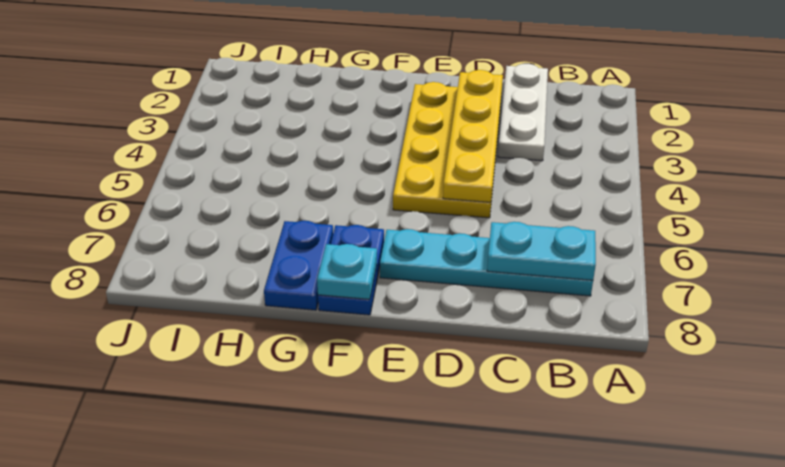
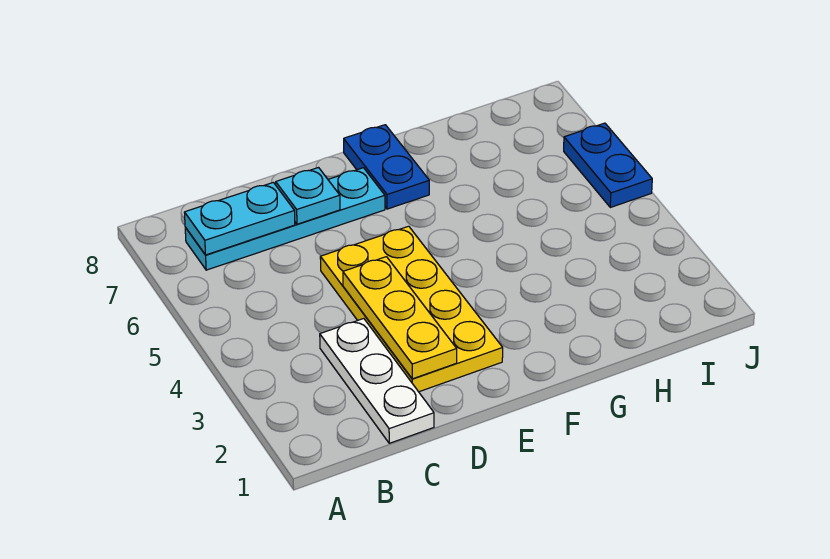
yellow 1x4 plate [443,70,503,202] -> yellow 1x3 plate [343,257,457,379]
cyan 1x1 plate [317,244,377,299] -> cyan 1x1 plate moved to [276,168,340,224]
blue 1x2 plate [264,221,333,310] -> blue 1x2 plate moved to [564,123,652,207]

